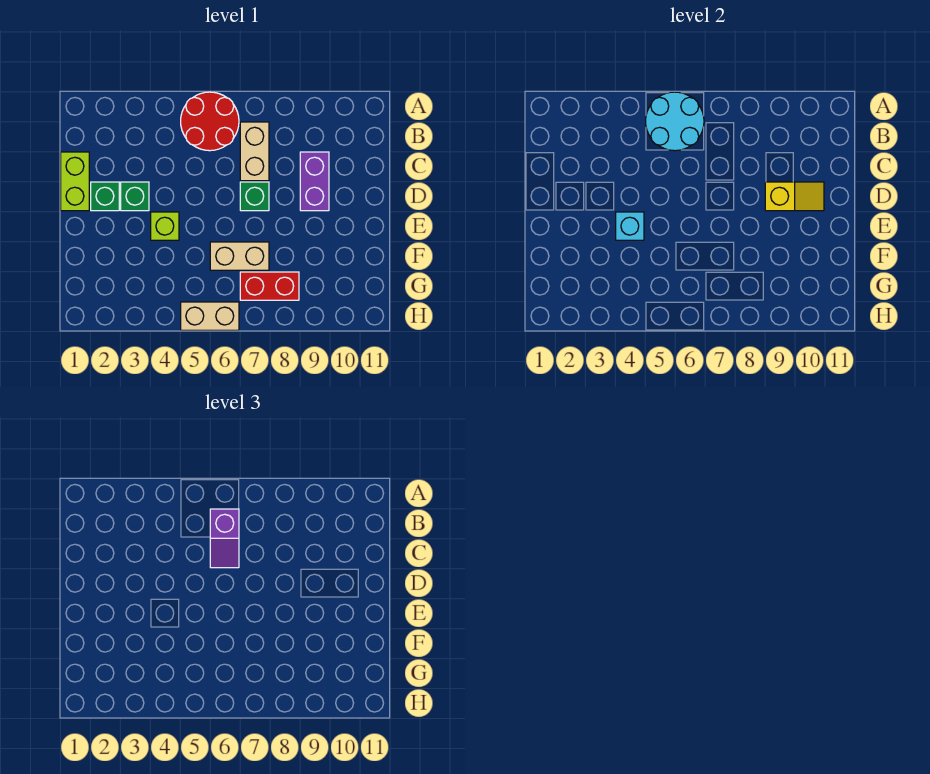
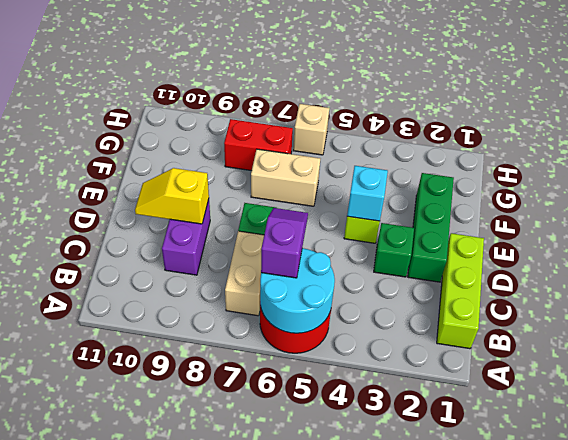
lime 1x2 brick [61,152,89,211] -> lime 1x3 brick [437,233,484,349]
green 1x1 brick [91,182,119,211] -> green 1x3 brick [408,173,454,282]
tan 1x2 brick [181,302,239,330] -> tan 1x1 brick [293,104,329,155]

